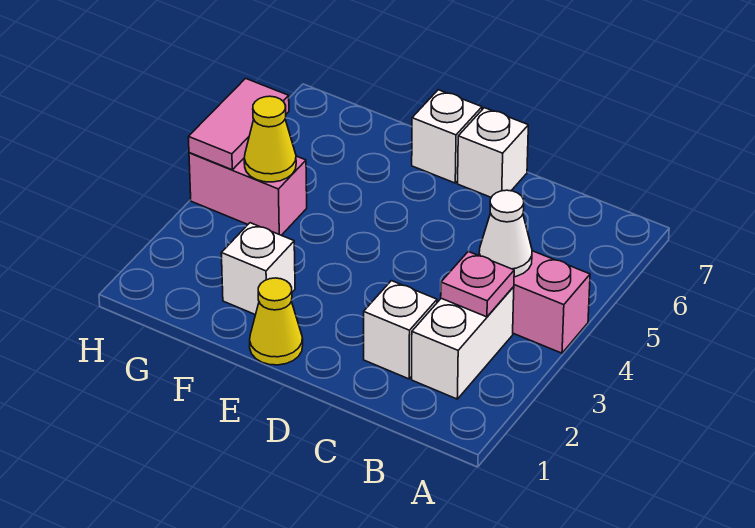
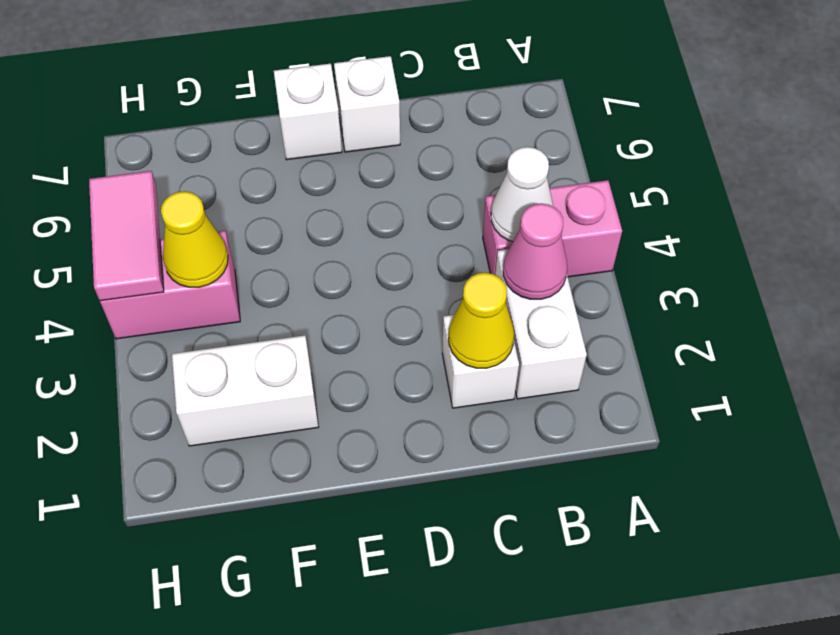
pink 1x1 plate [441,251,514,317] -> pink 1x1 cone [503,204,567,299]
yellow 1x1 cone [250,278,303,365] -> yellow 1x1 cone moved to [449,273,514,368]
white 1x1 brick [221,223,295,315] -> white 1x2 brick [172,335,318,446]

